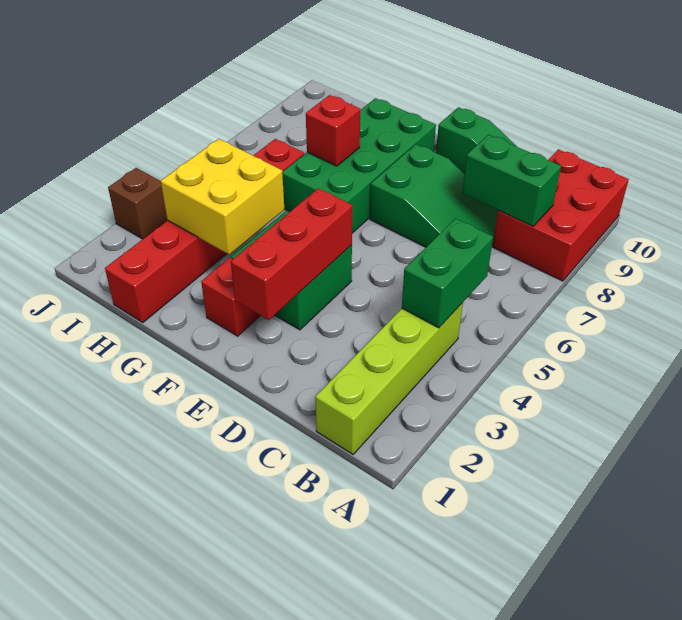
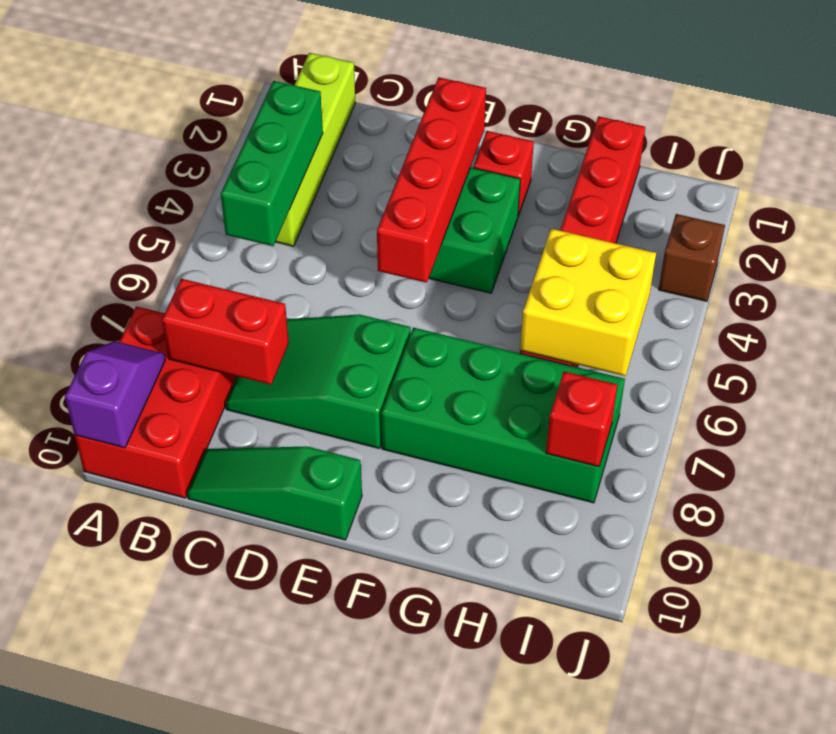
none -> purple 1x2 slope [65,341,165,448]
green 1x2 brick [402,219,493,328] -> green 1x3 brick [221,81,323,246]
green 1x2 brick [462,135,561,226] -> red 1x2 brick [162,279,289,385]
red 1x3 brick [231,188,352,320] -> red 1x4 brick [377,77,486,283]
green 2x4 brick [282,98,436,233] -> green 2x4 brick turned to [381,328,625,503]
yellow 2x2 brick [161,139,284,255] -> yellow 2x2 brick moved to [520,229,656,376]
red 1x1 brick [306,95,360,166] -> red 1x1 brick moved to [546,372,617,467]

